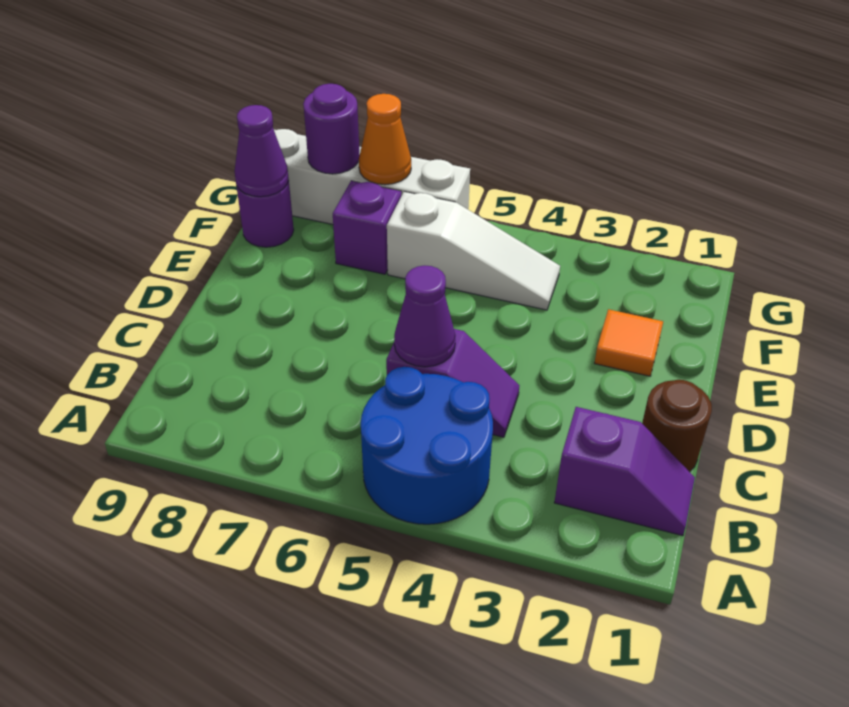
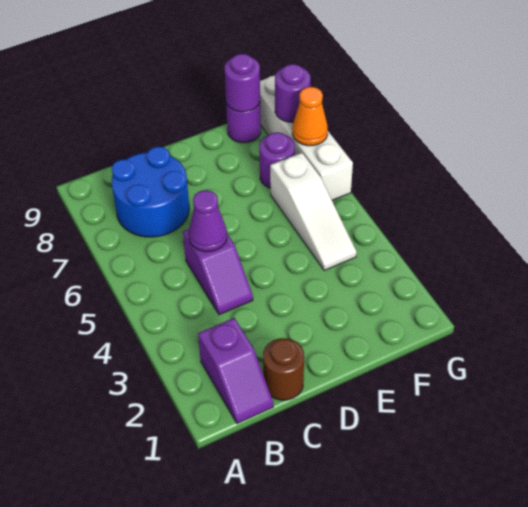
blue 2x2 round brick [361,367,493,524] -> blue 2x2 round brick moved to [112,147,189,237]
orange 1x1 tile [595,309,663,376] -> none
purple 1x1 brick [333,181,401,274] -> purple 1x1 round brick [259,132,295,188]
purple 1x1 cone [235,105,289,197] -> purple 1x1 round brick [225,54,260,112]

